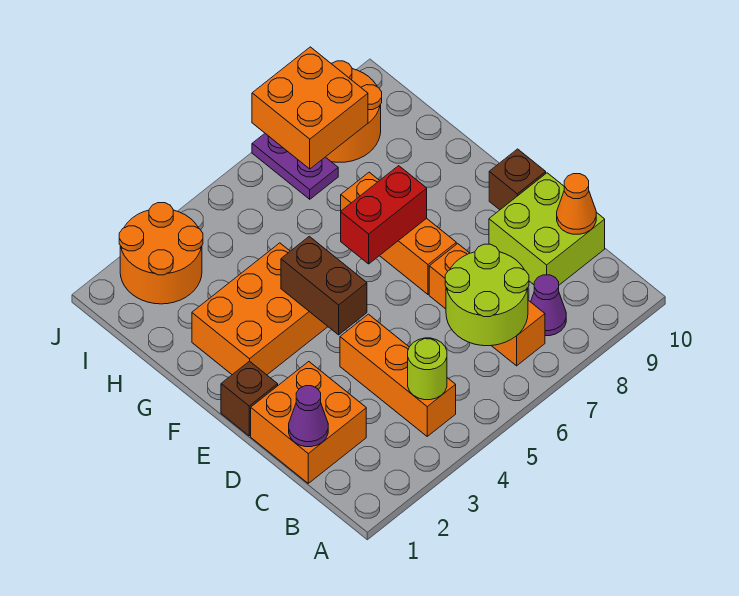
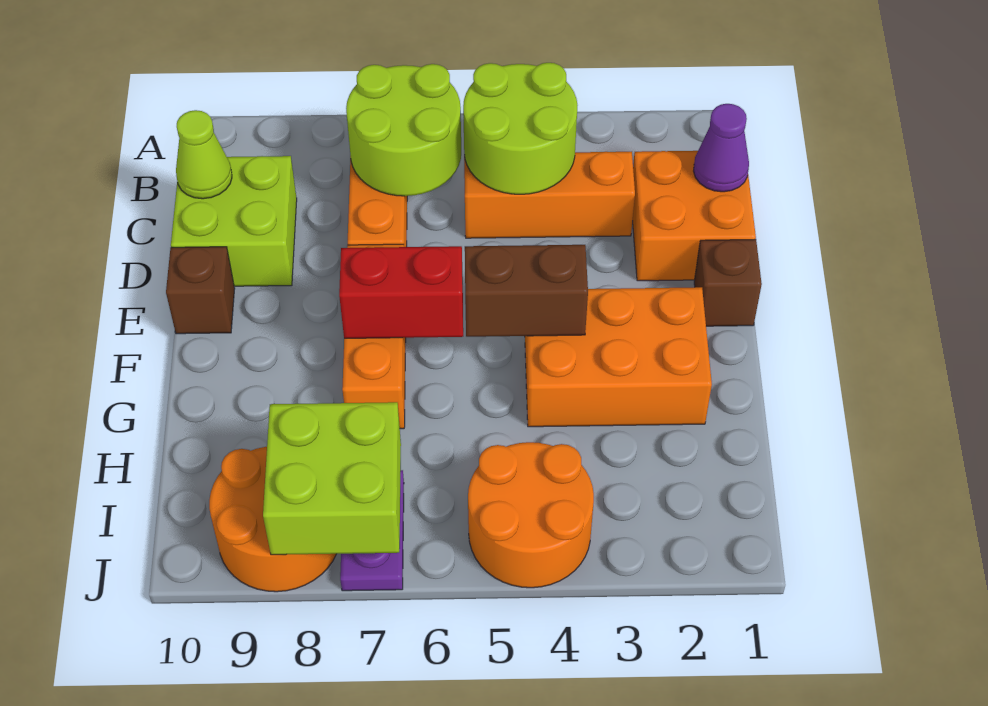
orange 1x3 brick [340,314,456,436] -> orange 1x3 brick turned to [464,152,635,238]
lime 1x1 round brick [408,338,447,400] -> lime 2x2 round brick [463,63,578,194]
purple 1x1 cone [531,275,566,336] -> none
orange 1x1 cone [557,174,596,234] -> lime 1x1 cone [176,110,232,199]
brown 1x2 brick [281,236,367,335] -> brown 1x2 brick turned to [465,245,588,337]
orange 2x2 round brick [119,203,203,304] -> orange 2x2 round brick moved to [468,442,594,588]
orange 2x2 brick [252,47,368,169] -> lime 2x2 brick [263,402,401,555]

